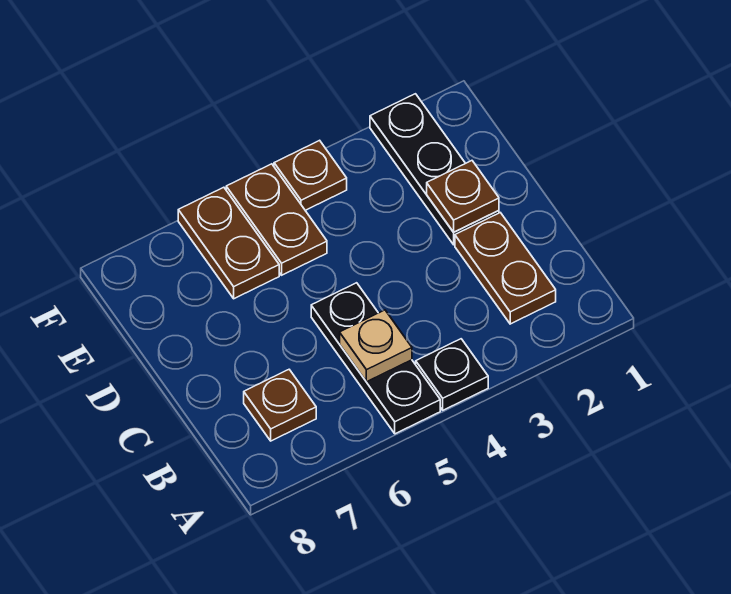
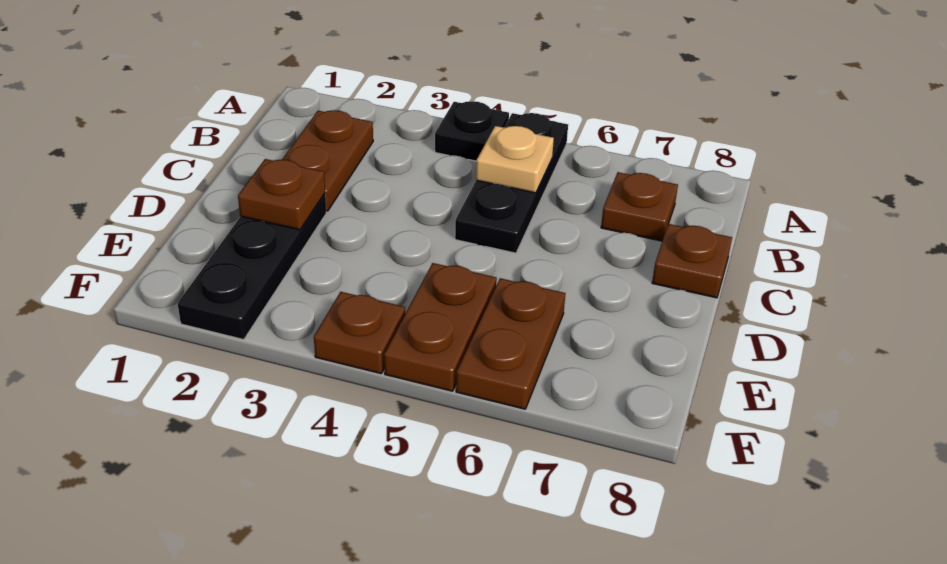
none -> brown 1x1 plate [652,224,732,298]

